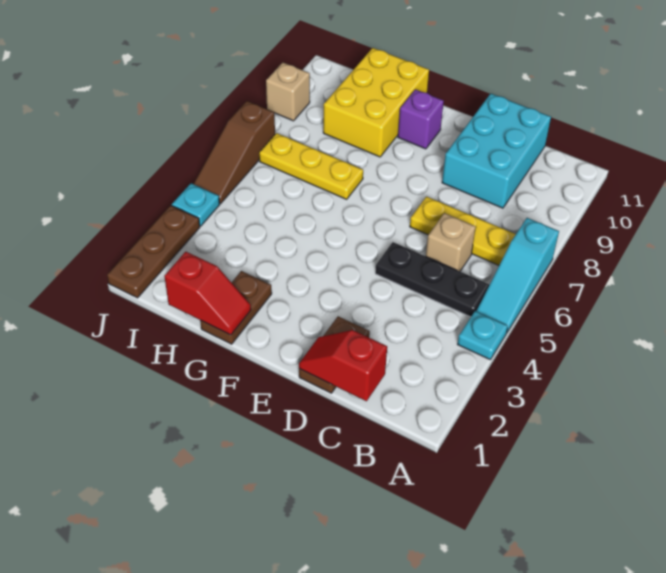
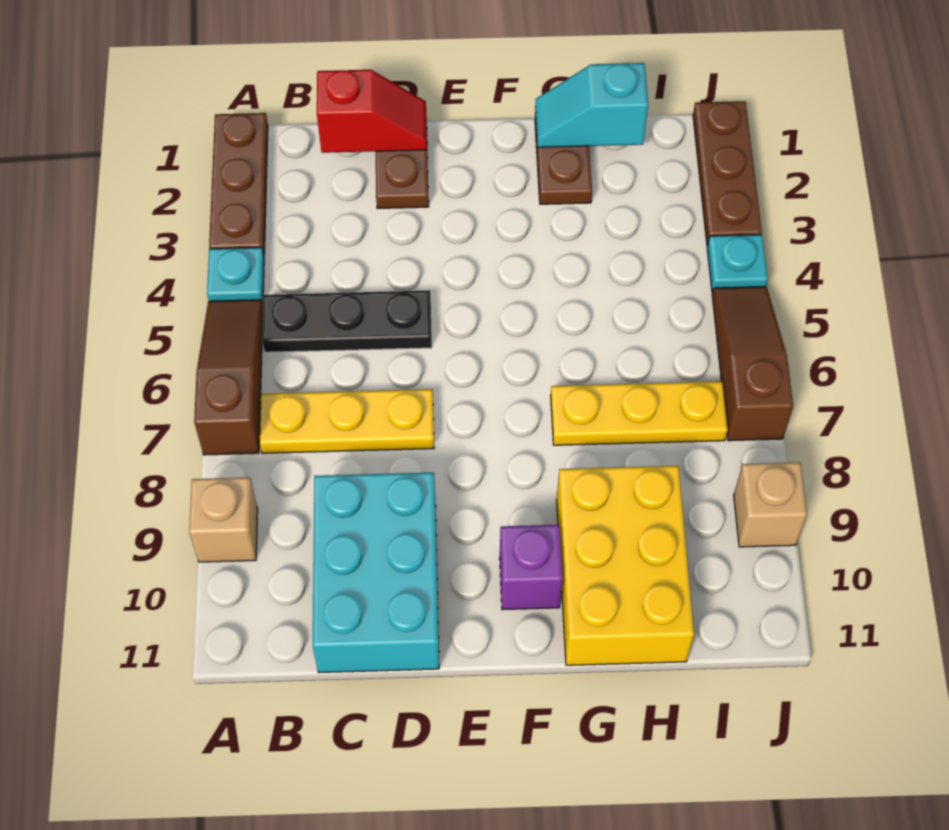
none -> brown 1x3 plate [209,113,268,255]
cyan 1x3 slope [477,218,559,332] -> brown 1x3 slope [194,300,263,455]
tan 1x1 brick [426,213,476,271] -> tan 1x1 brick moved to [189,478,258,562]
red 1x2 slope [164,252,251,335] -> cyan 1x2 slope [535,63,648,147]

